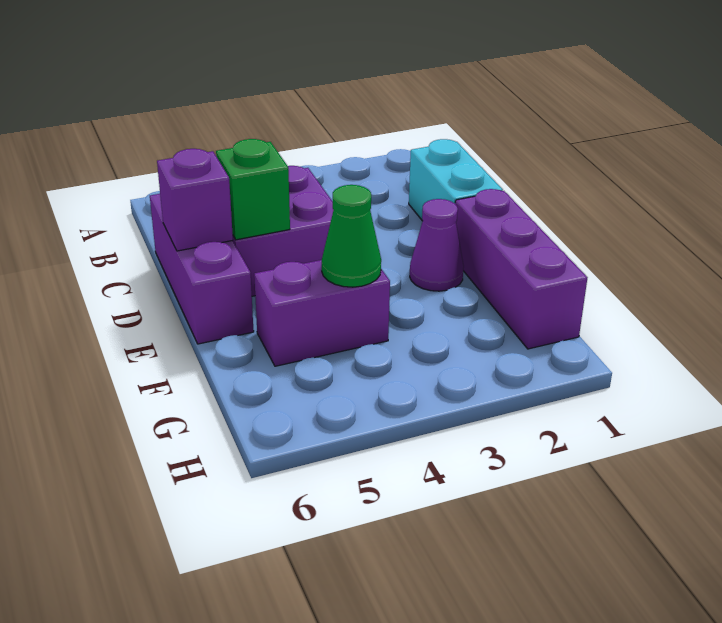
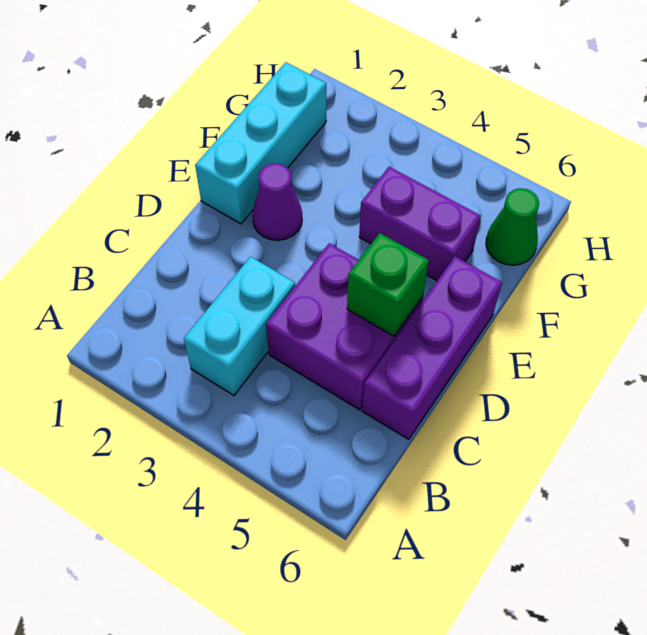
cyan 1x2 brick [409,139,503,221] -> cyan 1x2 brick moved to [184,257,295,395]
purple 1x1 brick [157,149,233,251] -> none
purple 1x3 brick [455,189,588,349] -> cyan 1x3 brick [195,62,326,224]
green 1x1 cone [322,185,381,287] -> green 1x1 cone moved to [486,188,539,265]

